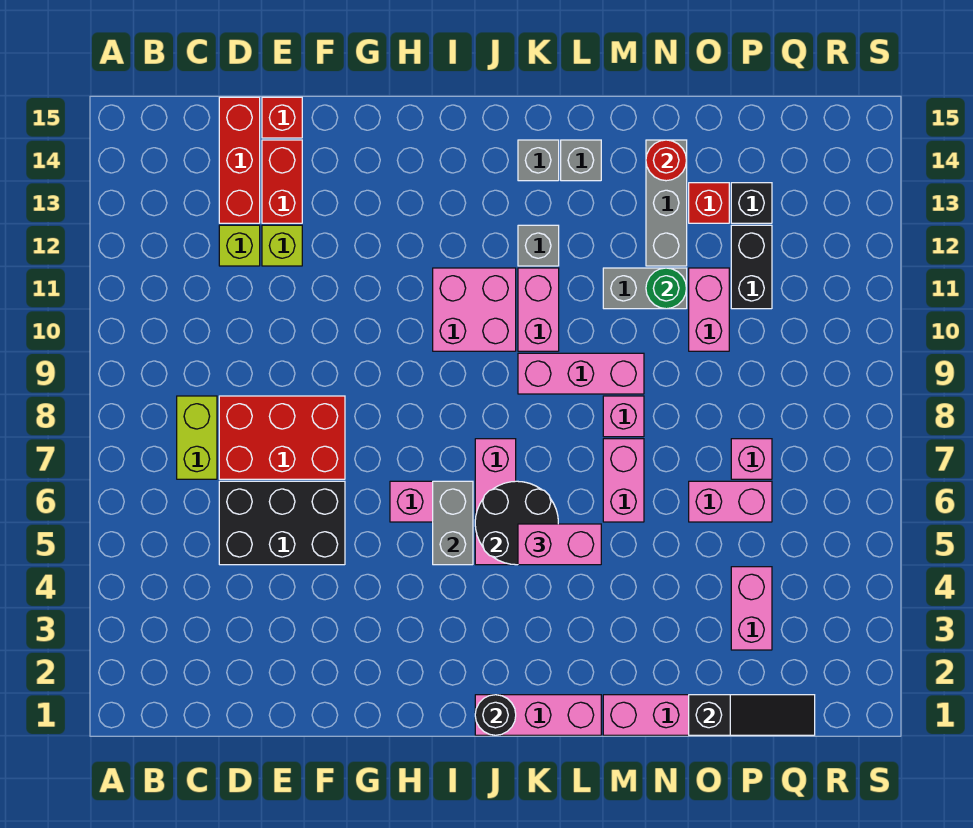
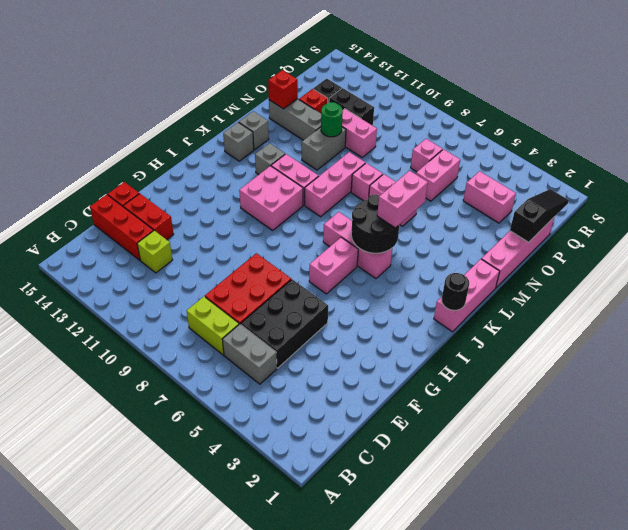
lime 1x1 brick [262,225,302,266] -> none
grey 1x2 brick [433,481,473,565] -> grey 1x2 brick moved to [222,324,277,384]
red 1x1 round brick [646,140,686,181] -> red 1x1 brick [268,70,298,109]

